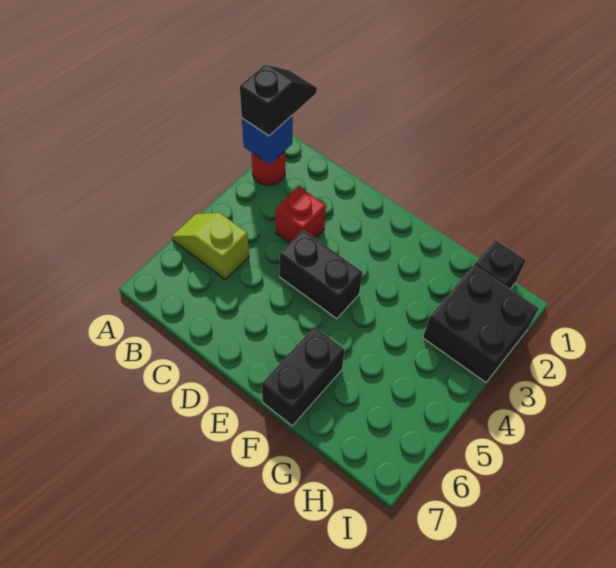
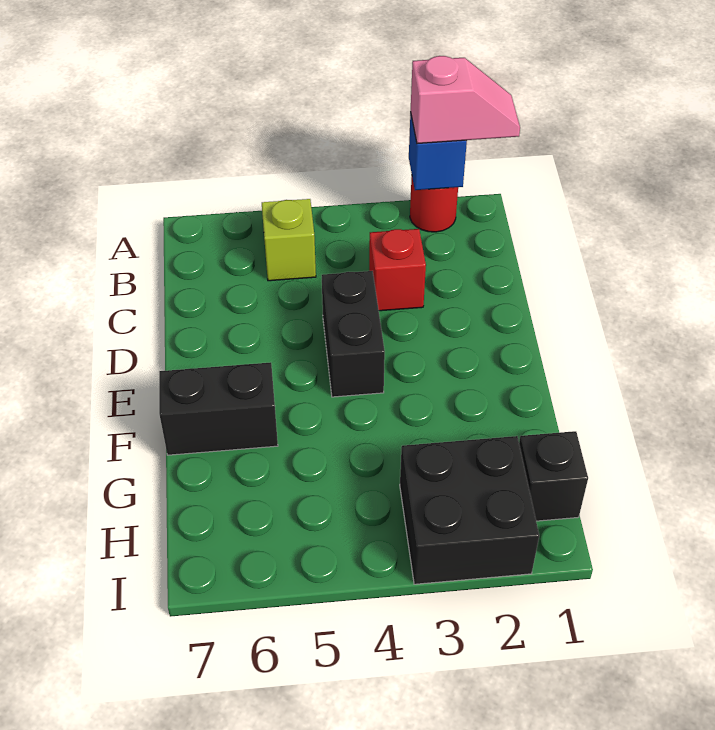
black 1x2 slope [240,65,317,136] -> pink 1x2 slope [411,56,520,144]

